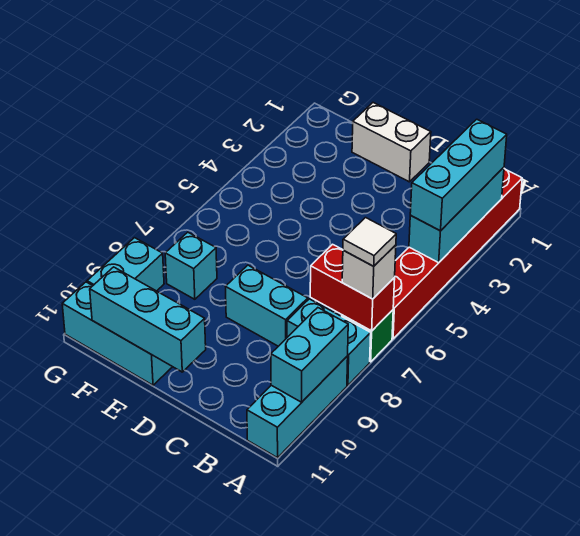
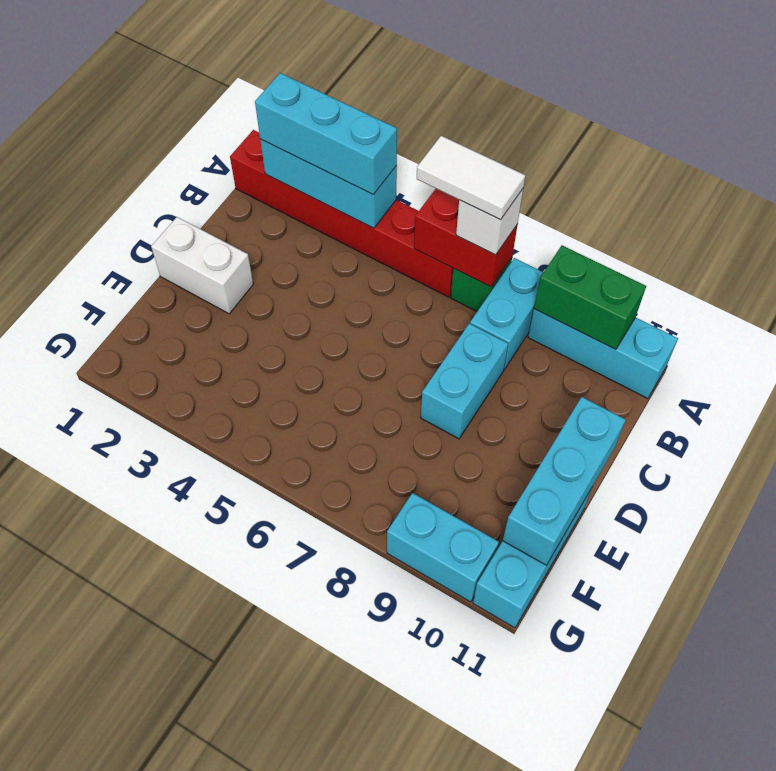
red 1x2 brick [310,244,395,331] -> red 1x2 brick turned to [414,189,518,287]
white 1x1 tile [343,218,396,266] -> white 1x2 tile [417,136,525,220]
cyan 1x2 brick [271,308,348,402] -> green 1x2 brick [534,245,646,349]
white 1x2 brick [352,103,431,182] -> white 1x2 brick turned to [151,217,253,314]
cyan 1x1 brick [165,232,217,299] -> none

